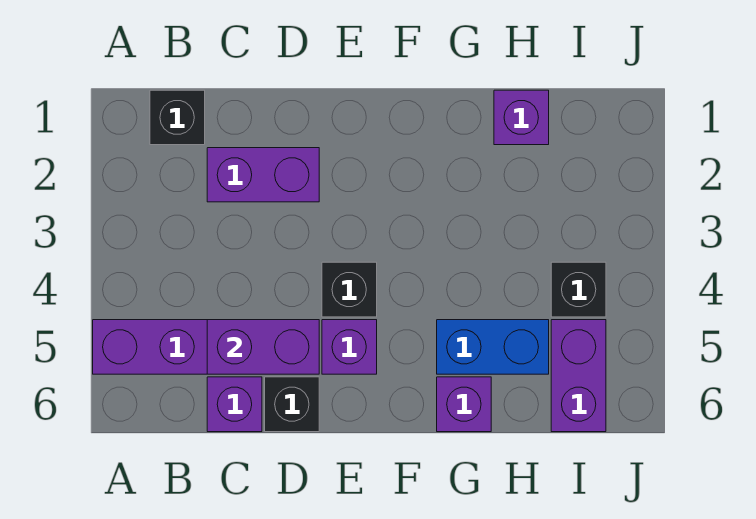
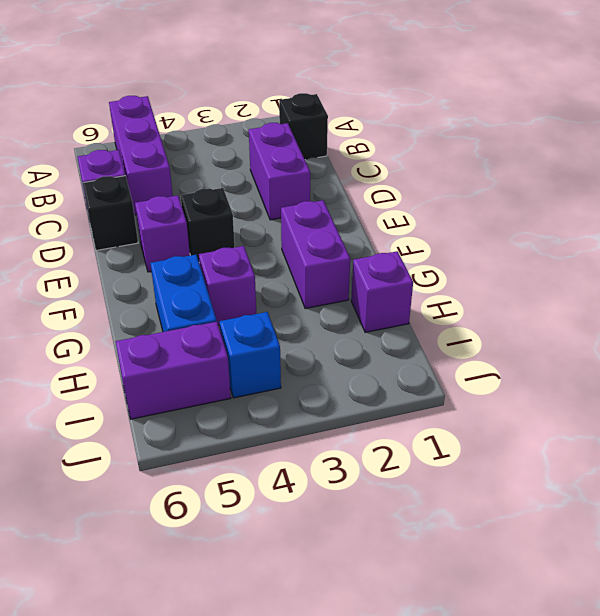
purple 1x2 brick [207,320,319,374] -> purple 1x2 brick moved to [281,200,350,309]
purple 1x1 brick [437,377,491,432] -> purple 1x1 brick moved to [199,246,256,325]
black 1x1 brick [551,262,606,317] -> blue 1x1 brick [220,312,281,398]

